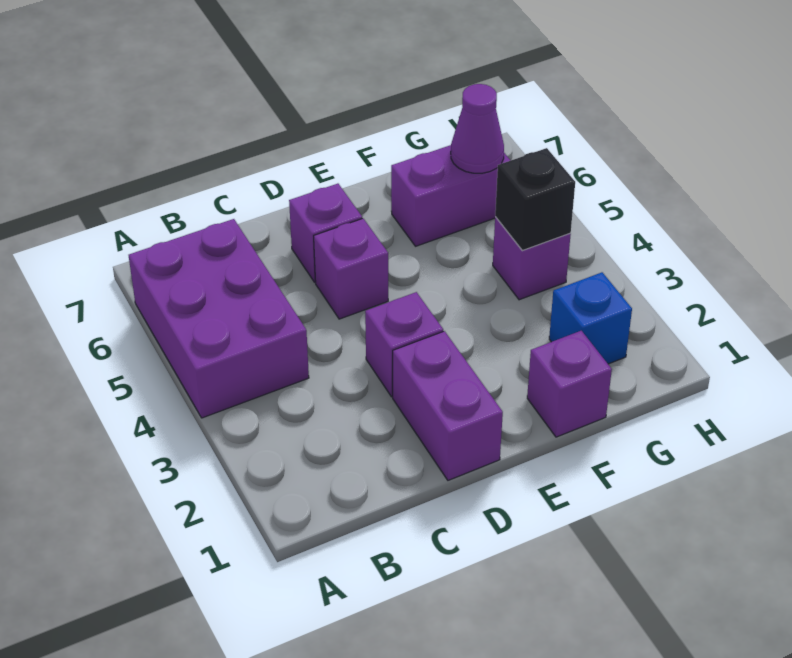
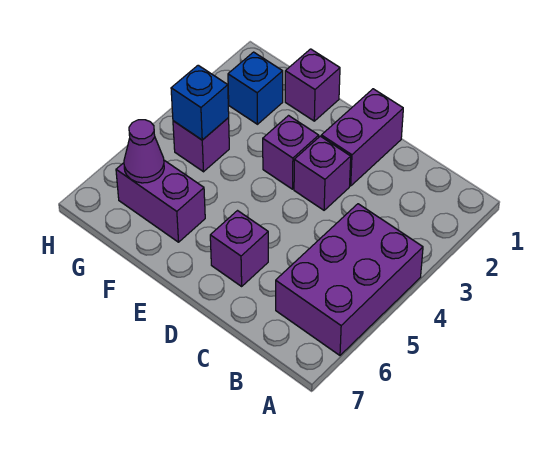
purple 1x1 brick [314,218,388,319] -> purple 1x1 brick moved to [263,116,319,189]
black 1x1 brick [495,148,575,251] -> blue 1x1 brick [171,65,229,140]

